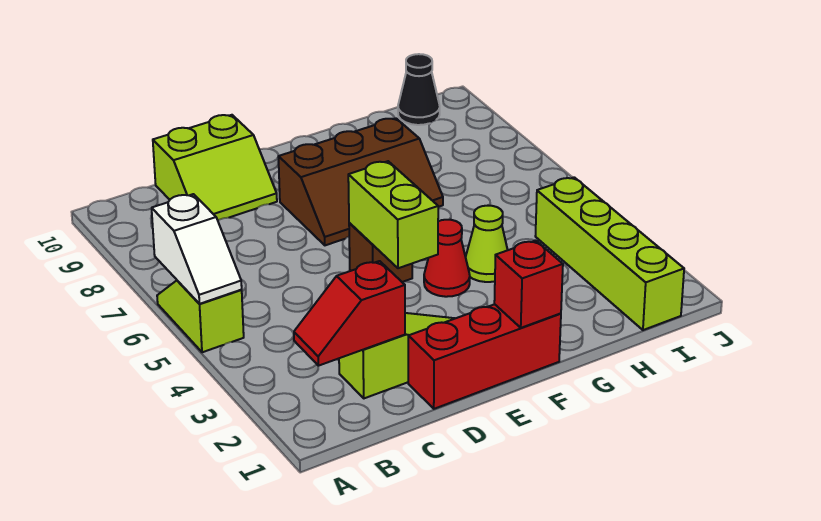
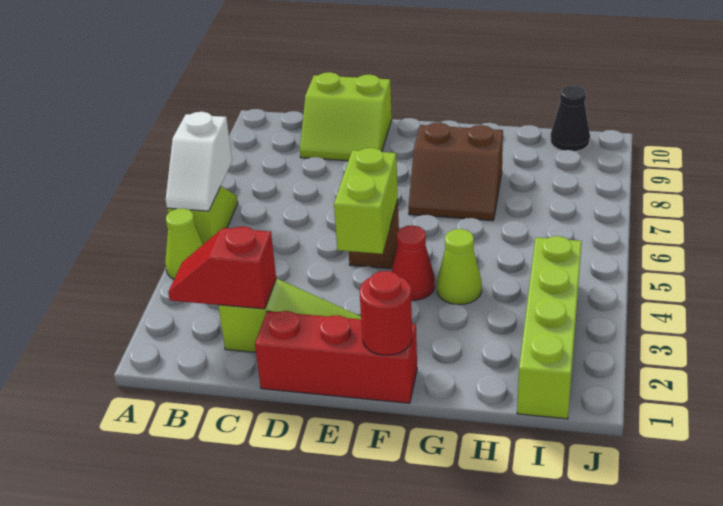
none -> lime 1x1 cone [165,208,203,279]
brown 2x3 slope [278,118,443,245] -> brown 2x2 slope [408,123,503,221]
red 1x1 brick [494,241,563,328] -> red 1x1 round brick [360,271,412,355]

